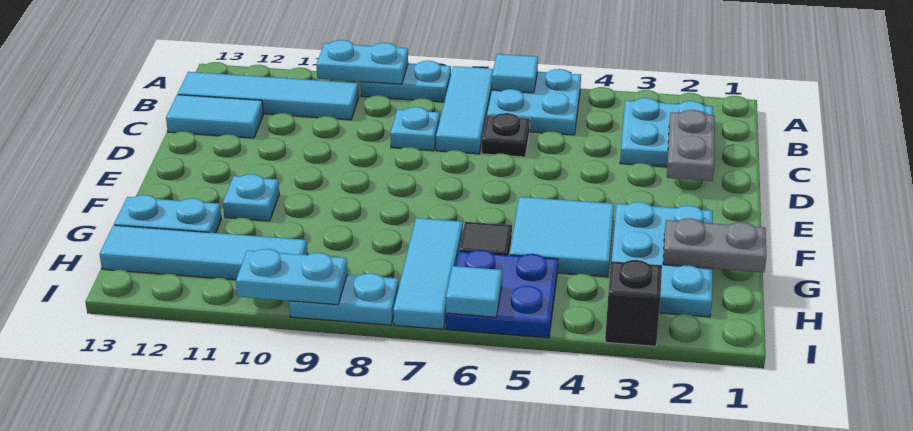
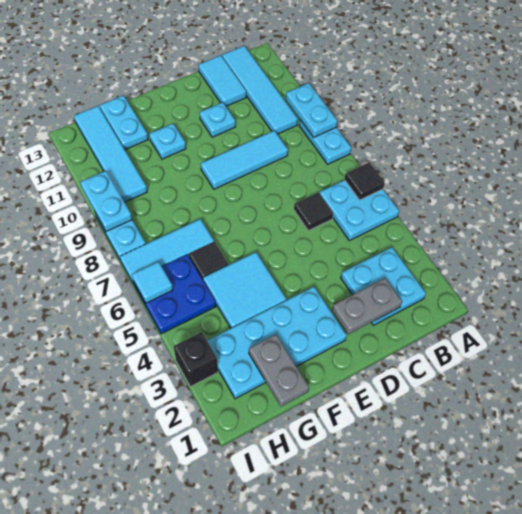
cyan 1x1 tile [492,54,538,93] -> black 1x1 tile [345,163,384,200]
cyan 1x3 tile [436,66,493,154] -> cyan 1x3 tile moved to [201,130,288,189]
black 1x1 plate [482,113,530,157] -> black 1x1 tile [294,193,333,231]
cyan 1x1 plate [390,107,440,151] -> cyan 1x1 plate moved to [199,102,236,137]
cyan 2x3 plate [612,202,713,317] -> cyan 2x4 plate [207,287,347,399]

